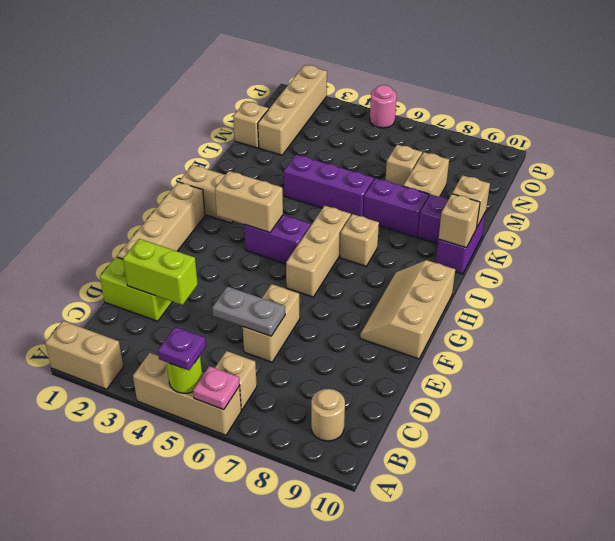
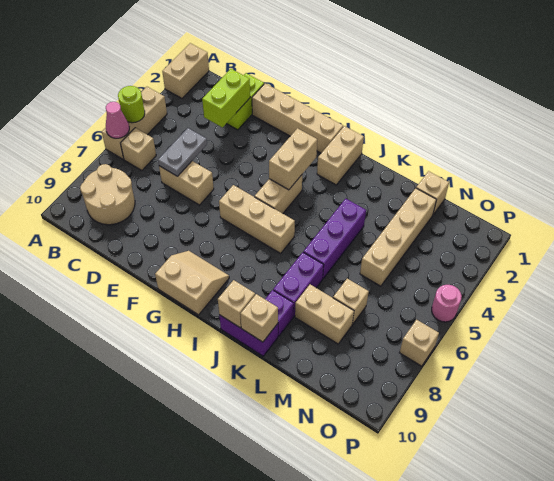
purple 1x1 plate [158,327,206,370] -> none
pink 1x1 plate [193,366,240,410] -> pink 1x1 cone [106,102,129,138]
tan 1x1 round brick [311,389,345,441] -> tan 2x2 round brick [80,164,135,225]
tan 2x3 slope [360,260,455,359] -> tan 2x2 slope [155,251,229,315]
purple 1x2 brick [244,215,311,264] -> tan 1x2 brick [255,175,302,213]
tan 1x1 brick [340,214,379,266] -> tan 1x1 brick moved to [400,320,439,366]
tan 1x4 brick [258,65,327,155] -> tan 1x4 brick turned to [360,188,436,286]

